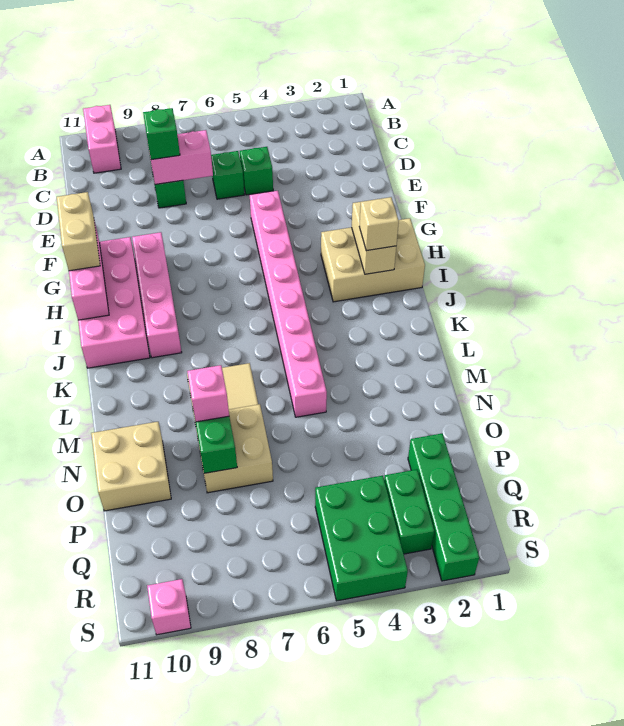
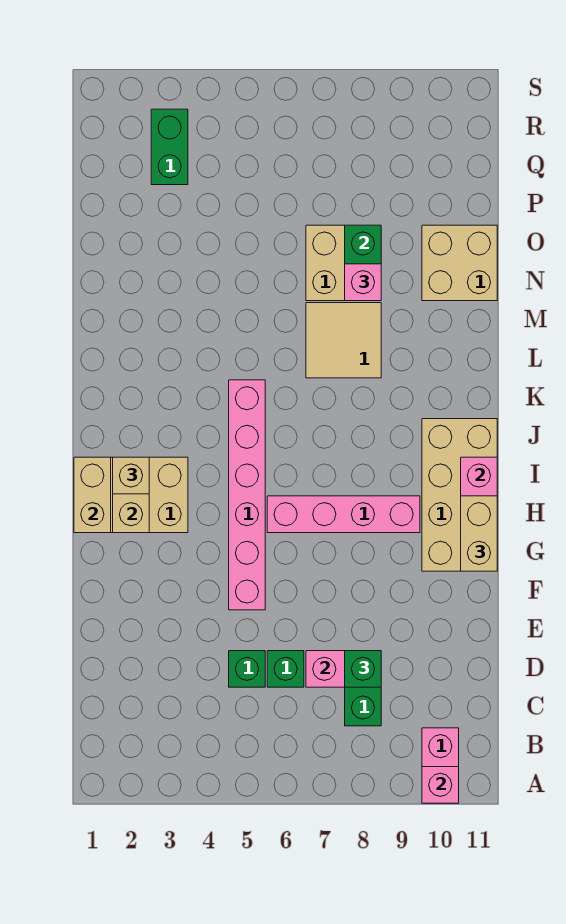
pink 1x8 brick [250,191,327,417] -> pink 1x6 brick [229,380,265,610]
pink 1x4 brick [132,232,182,358] -> pink 1x4 brick turned to [267,496,420,533]
pink 2x4 brick [78,237,150,368] -> tan 2x4 brick [422,419,497,571]
none -> tan 1x2 brick [74,457,111,533]
green 1x4 brick [408,433,479,581] -> none
green 2x3 brick [315,476,408,601] -> none
pink 1x1 brick [147,579,191,635] -> pink 1x1 brick moved to [422,767,459,803]

